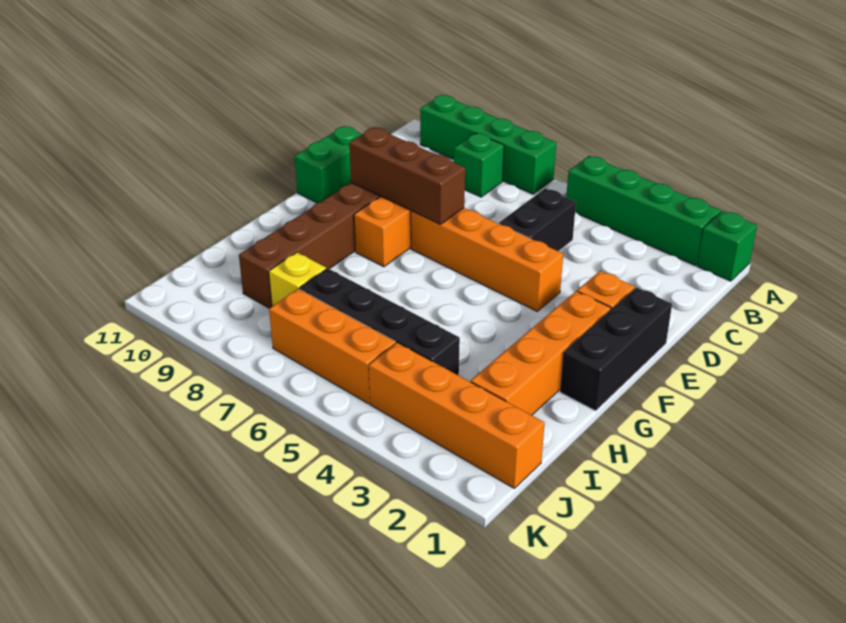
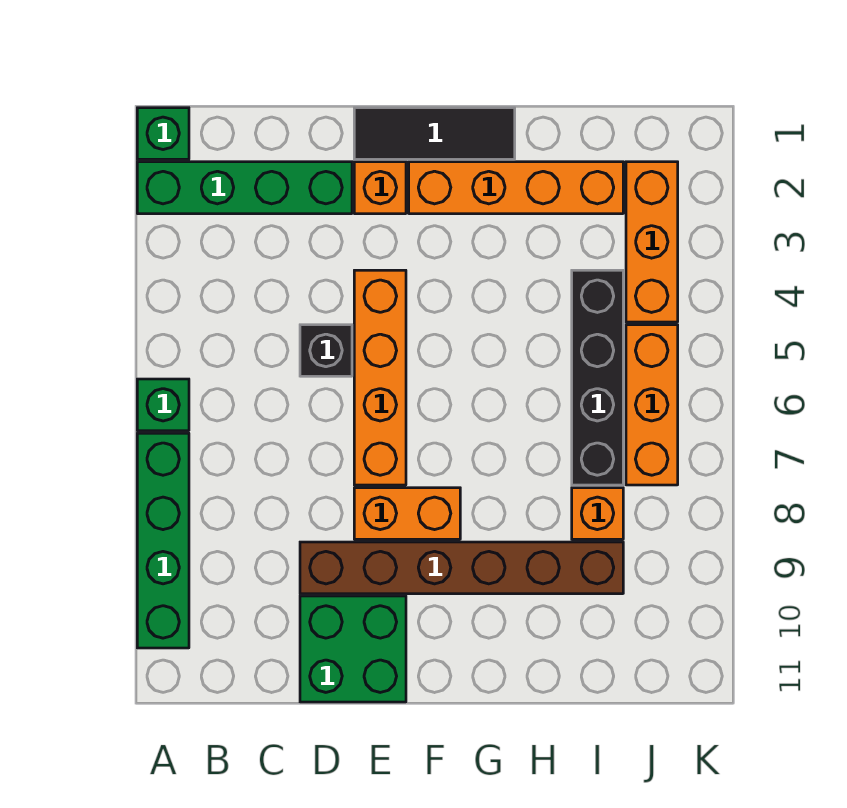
green 1x4 brick [566,156,721,265] -> green 1x4 brick turned to [137,162,352,214]
green 1x1 brick [454,133,504,197] -> green 1x1 brick moved to [137,379,189,431]
black 1x2 brick [499,189,576,251] -> black 1x1 brick [300,325,352,376]
green 1x2 brick [295,126,362,203] -> green 2x2 brick [300,596,406,702]
black 1x3 brick [560,287,672,411] -> black 1x3 tile [354,108,515,159]
brown 1x3 brick [349,127,465,224] -> none
yellow 1x1 brick [269,252,326,306] -> orange 1x1 brick [572,488,623,539]
orange 1x4 brick [369,342,545,488] -> orange 1x3 brick [626,162,678,322]

